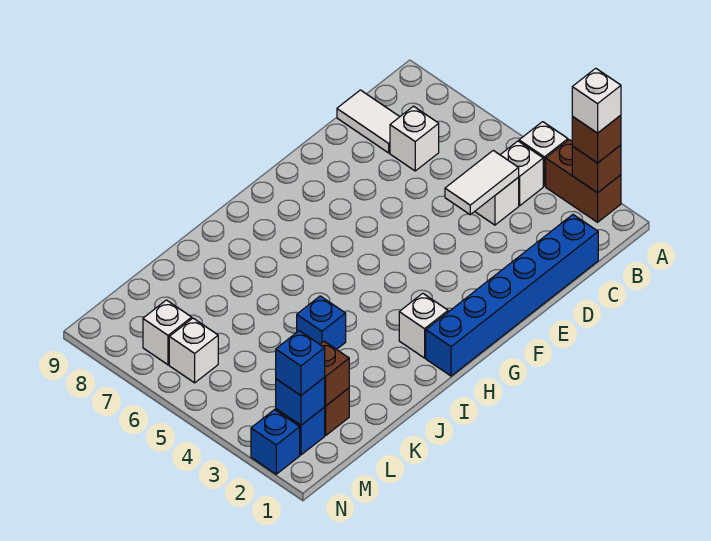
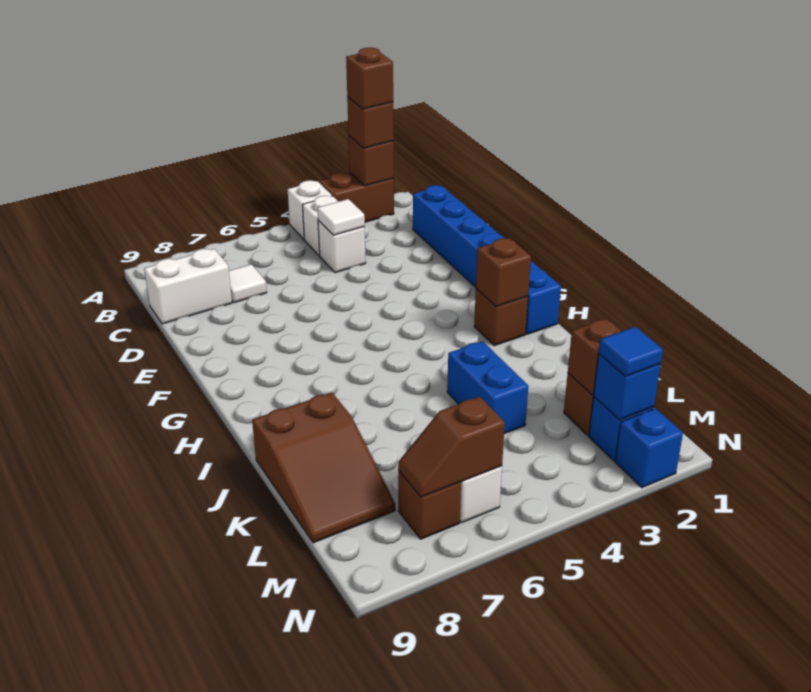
white 1x1 brick [572,68,621,133] -> brown 1x1 brick [346,47,393,109]
white 1x2 tile [445,150,519,215] -> white 1x1 tile [317,199,365,235]
white 1x1 brick [390,106,439,171] -> white 1x1 tile [229,264,267,303]
white 1x2 tile [337,90,400,153] -> white 1x2 brick [144,249,232,324]
white 1x1 brick [399,293,448,358] -> brown 1x1 brick [474,289,528,346]
none -> brown 1x1 brick [476,238,531,307]
blue 1x1 brick [297,296,346,349] -> blue 1x2 brick [447,341,528,434]
none -> brown 2x3 slope [252,392,395,543]
blue 1x1 brick [276,331,325,395] -> blue 1x1 tile [599,327,663,377]
none -> brown 1x2 slope [398,397,505,497]
white 1x1 brick [143,300,192,365] -> brown 1x1 brick [398,470,461,539]

